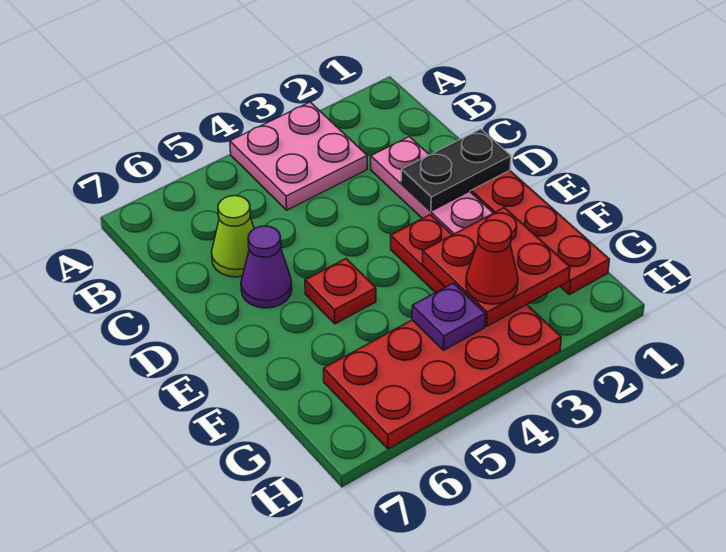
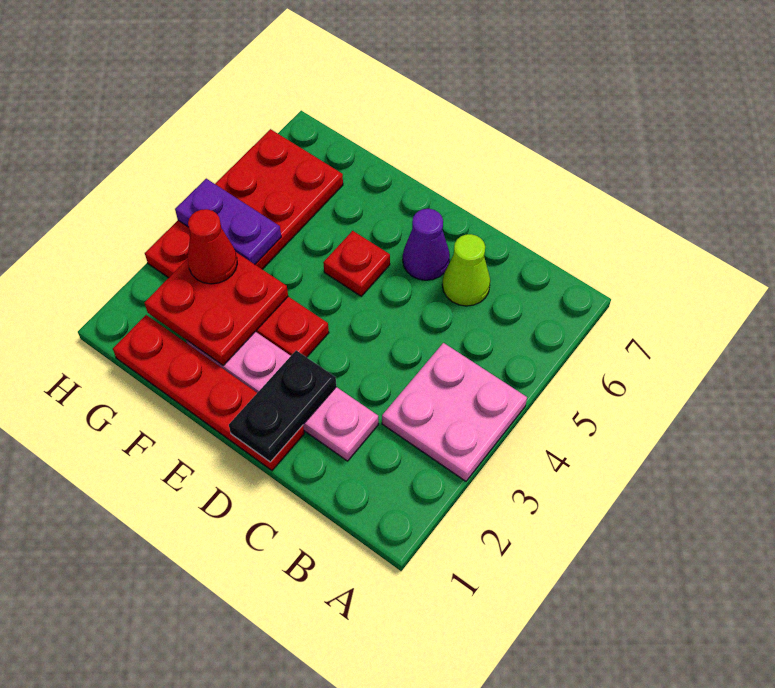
purple 1x1 plate [412,283,485,350] -> purple 1x2 plate [175,179,281,264]

